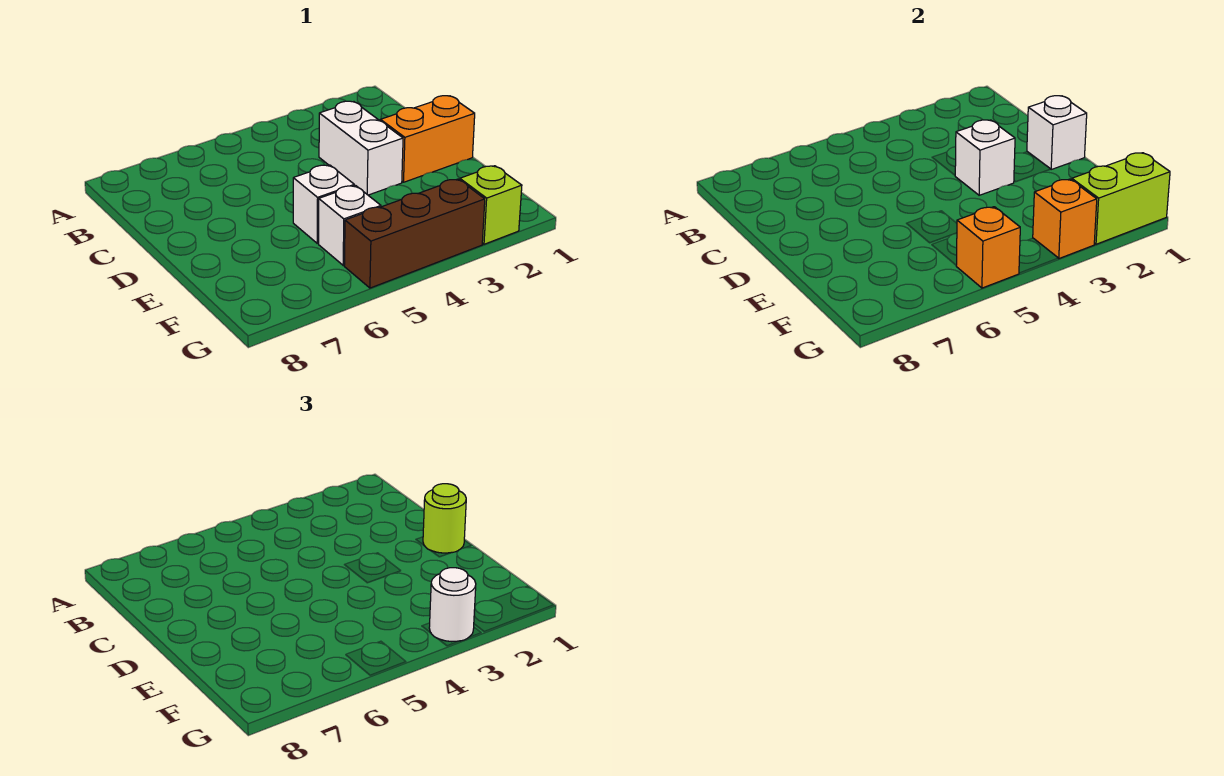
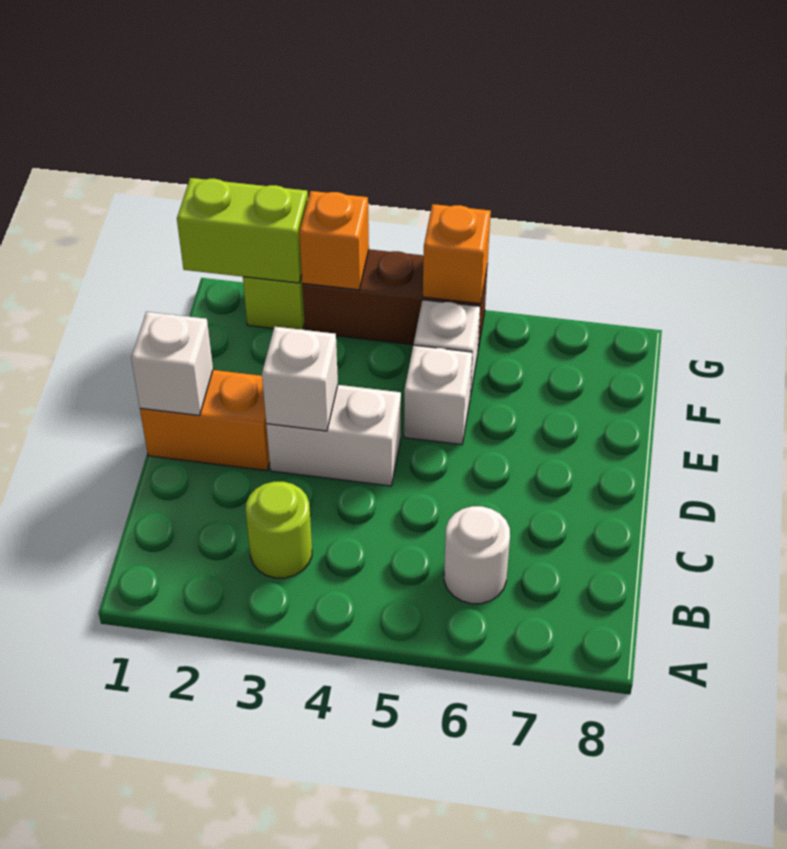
white 1x2 brick [319,101,403,195] -> white 1x2 brick turned to [266,385,401,486]
lime 1x1 round brick [423,484,466,553] -> lime 1x1 round brick moved to [246,482,312,578]
white 1x1 round brick [429,568,476,642] -> white 1x1 round brick moved to [444,506,510,604]

